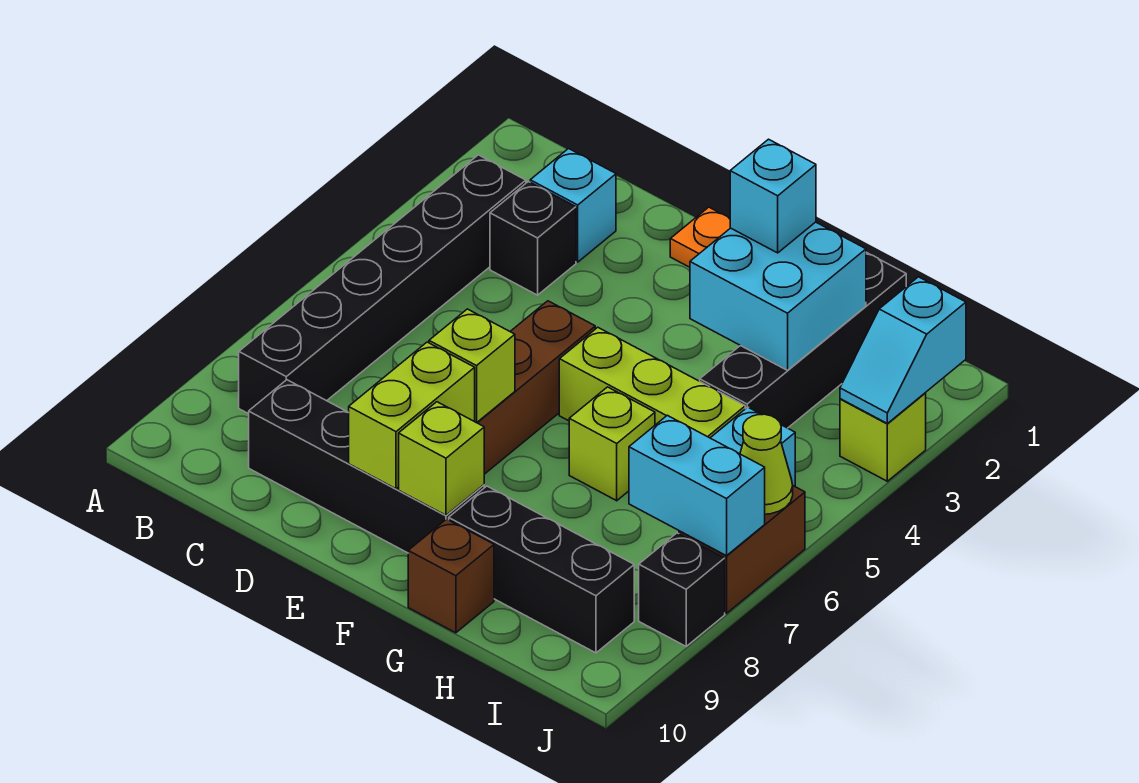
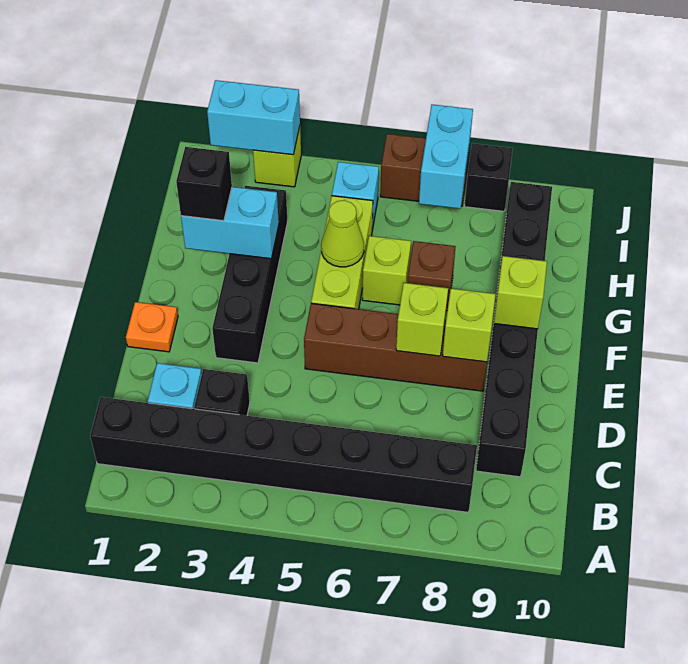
black 1x6 brick [239,155,526,414] -> black 1x8 brick [90,397,477,512]
lime 1x2 brick [348,342,475,489] -> lime 1x1 brick [443,288,496,362]
cyan 2x2 brick [690,222,866,370] -> cyan 1x2 brick [181,187,279,259]
cyan 1x1 brick [730,139,816,253] -> black 1x1 brick [176,147,232,221]
brown 1x1 brick [408,519,494,633] -> brown 1x1 brick moved to [408,241,456,311]
black 1x4 brick [700,252,906,428] -> black 1x4 brick turned to [212,186,288,363]
cyan 1x2 slope [840,277,966,423] -> cyan 1x2 brick [207,80,300,155]
lime 1x1 cone [740,414,793,514] -> lime 1x1 cone moved to [321,200,364,267]

